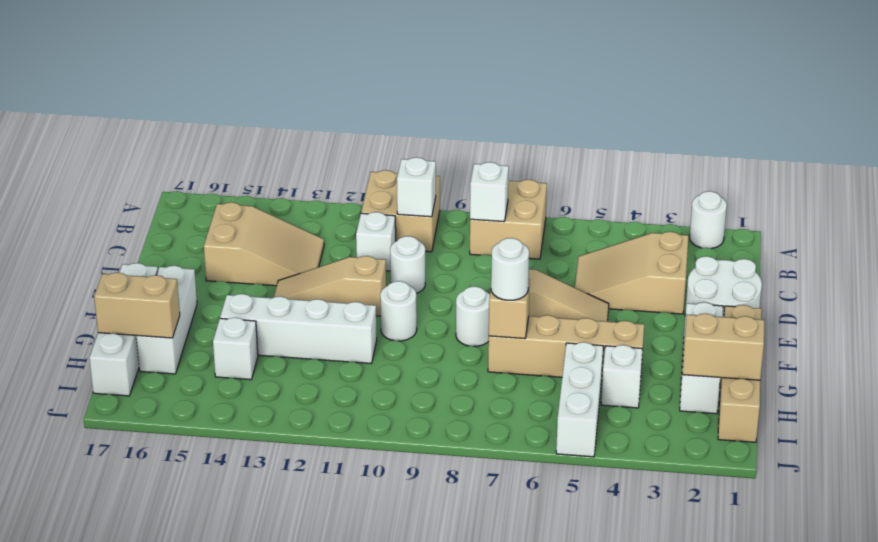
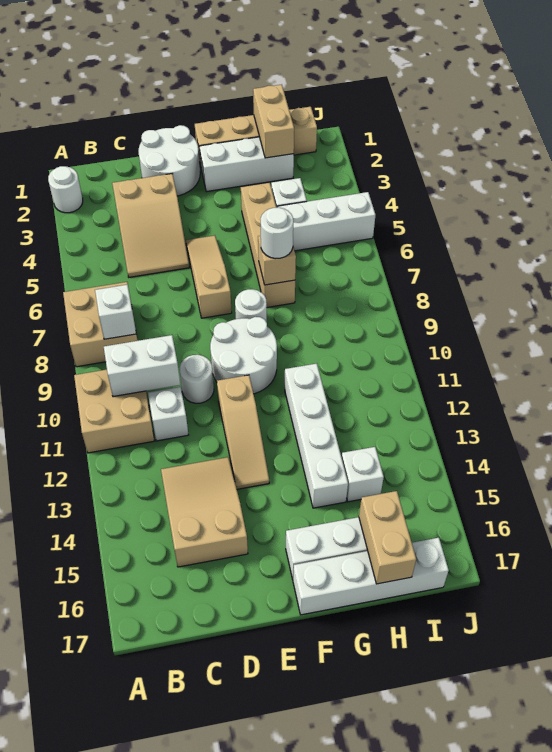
white 1x1 brick [397,157,436,217] -> white 1x2 brick [104,335,180,397]
white 1x1 round brick [380,281,417,341] -> white 2x2 round brick [210,317,277,394]

